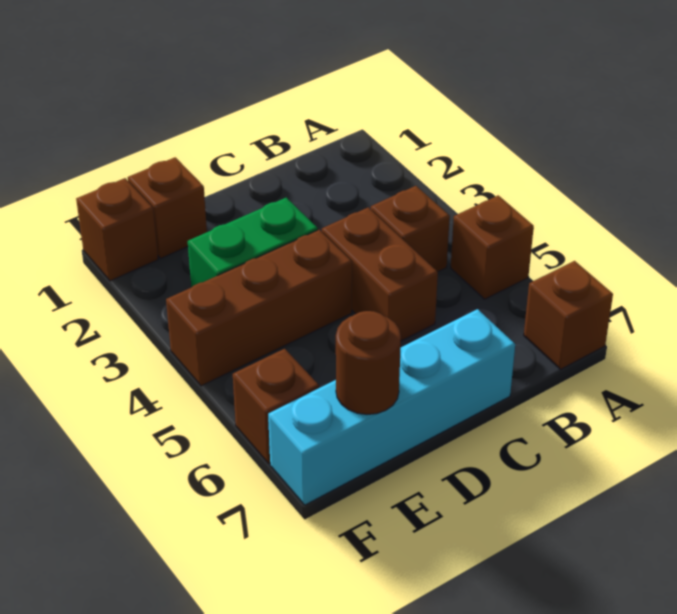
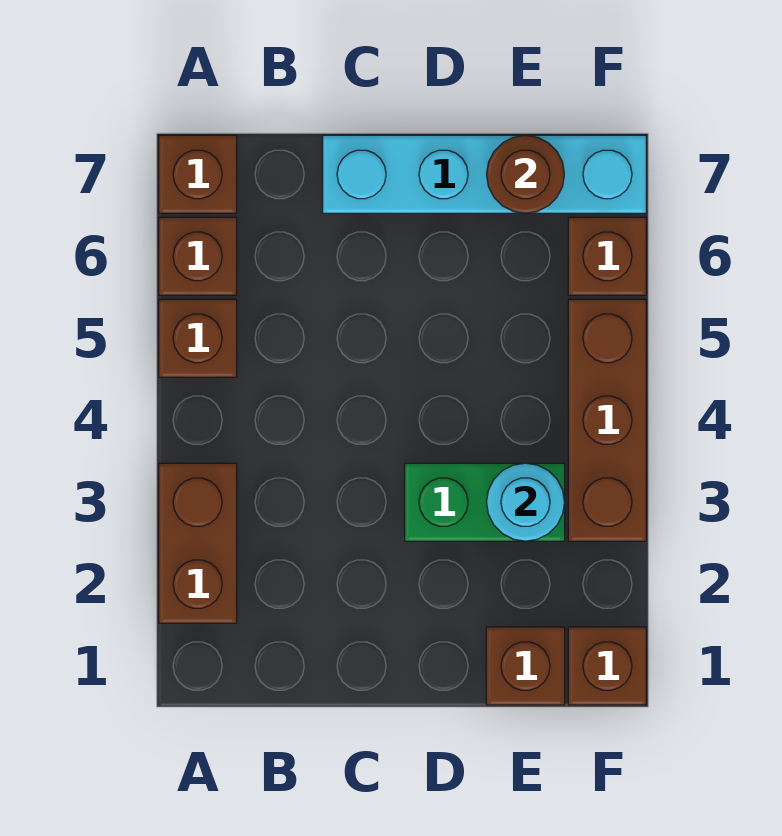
brown 1x1 brick [371,186,450,272] -> brown 1x1 brick moved to [159,217,237,295]
brown 1x2 brick [322,207,438,341] -> brown 1x2 brick moved to [159,463,237,623]
brown 1x3 brick [166,230,352,386] -> brown 1x3 brick turned to [568,299,646,541]
none -> cyan 1x1 round brick [487,463,564,541]

